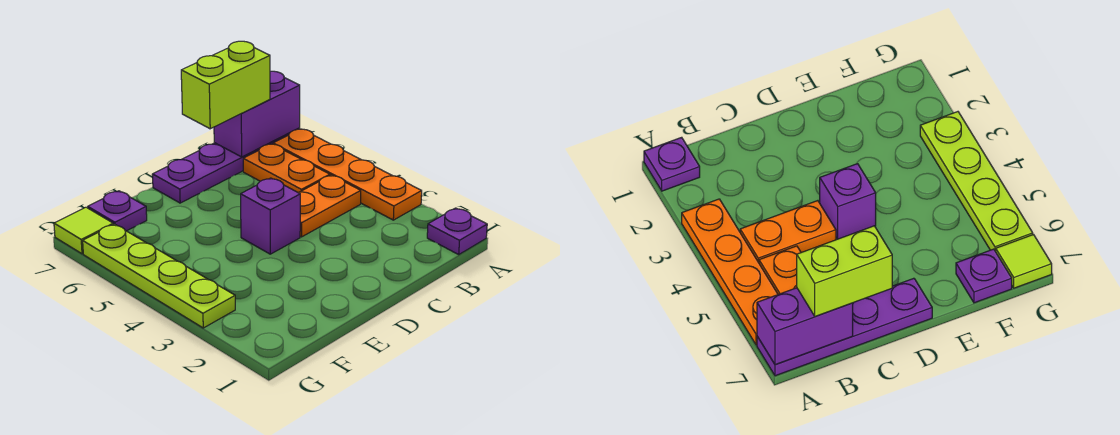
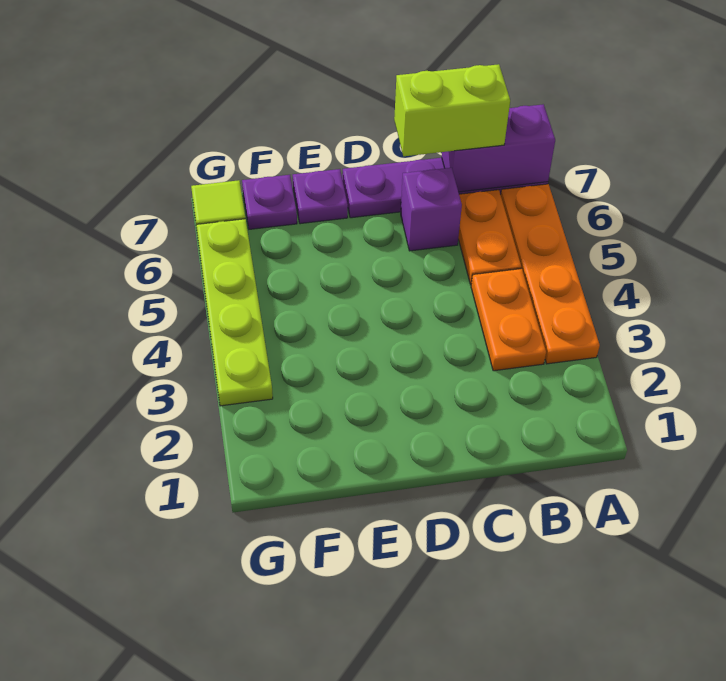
purple 1x1 plate [427,208,487,254] -> purple 1x1 plate moved to [293,169,348,224]
orange 1x2 plate [298,175,361,237] -> orange 1x2 plate turned to [471,269,546,371]
purple 1x1 brick [241,178,300,254] -> purple 1x1 brick moved to [401,168,462,251]

